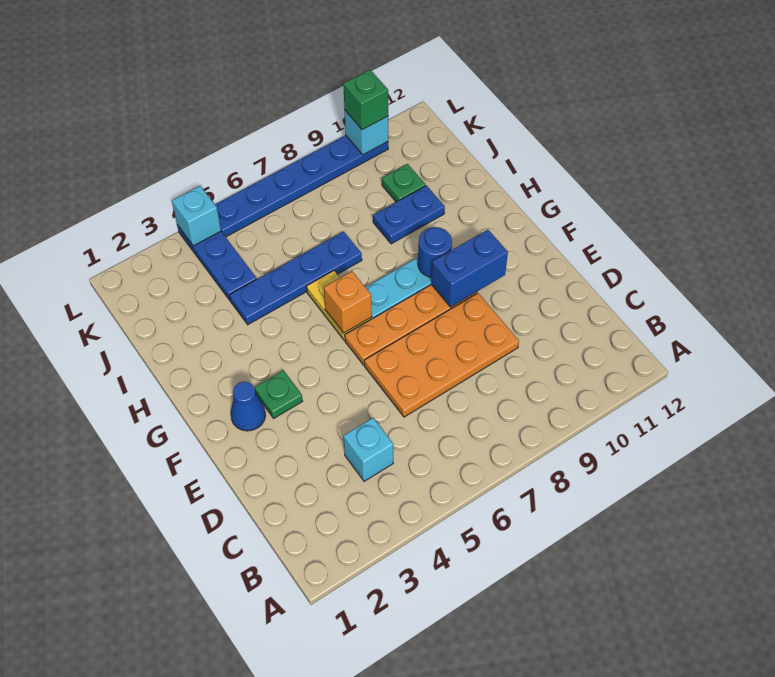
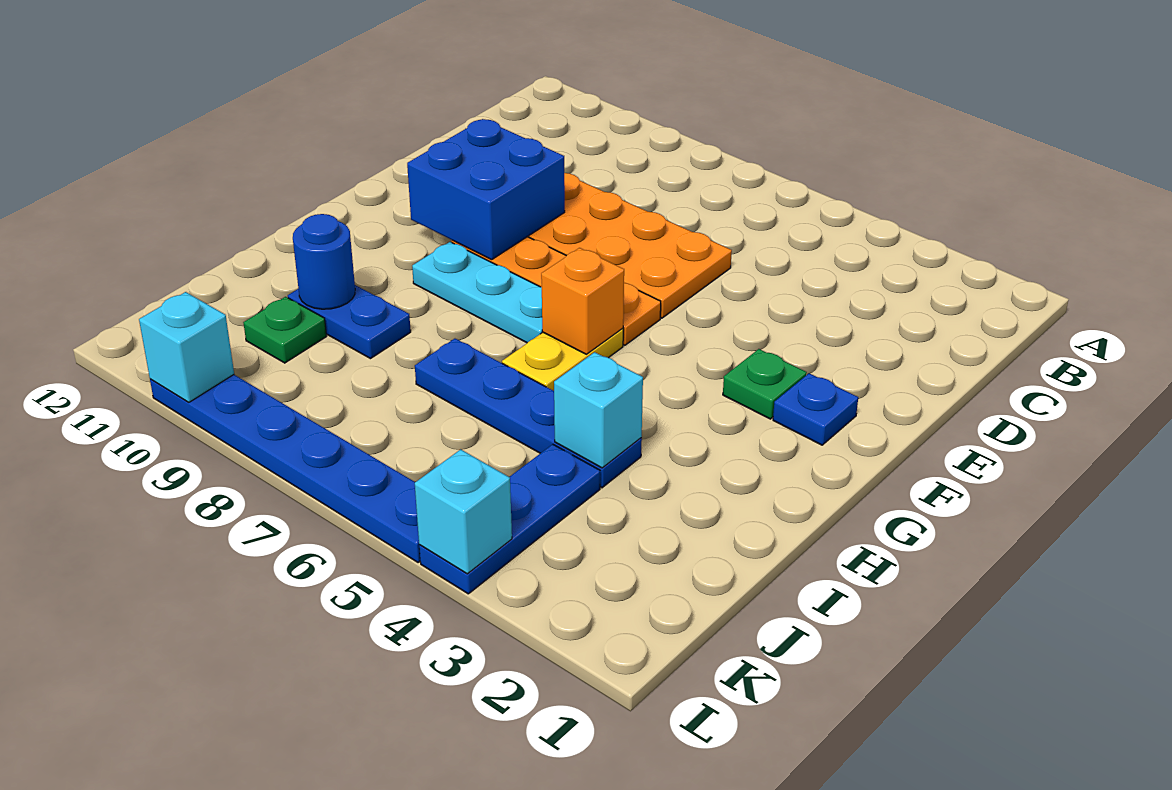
cyan 1x1 brick [344,418,393,481] -> cyan 1x1 brick moved to [554,352,643,468]
blue 1x1 cone [231,382,266,431] -> blue 1x1 plate [773,373,858,445]
blue 1x2 brick [431,230,508,307] -> blue 2x2 brick [407,119,565,260]
blue 1x1 round brick [418,227,452,277] -> blue 1x1 round brick moved to [293,214,355,309]
green 1x1 brick [343,70,388,130] -> none

